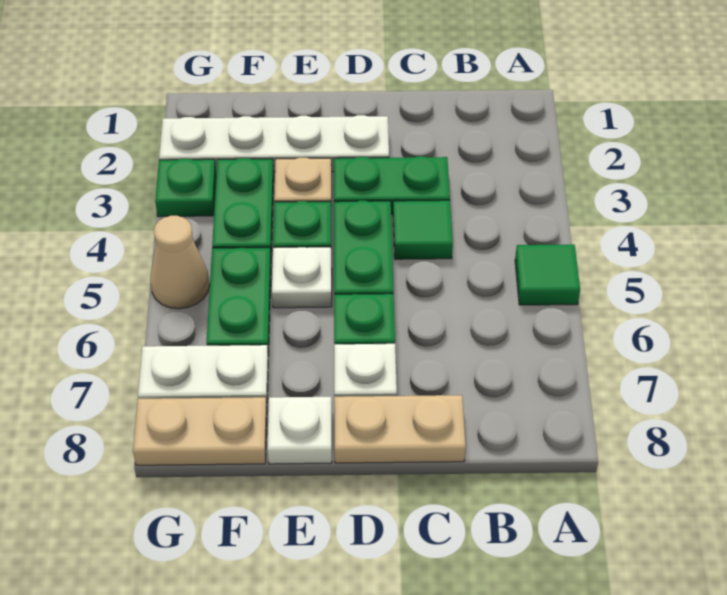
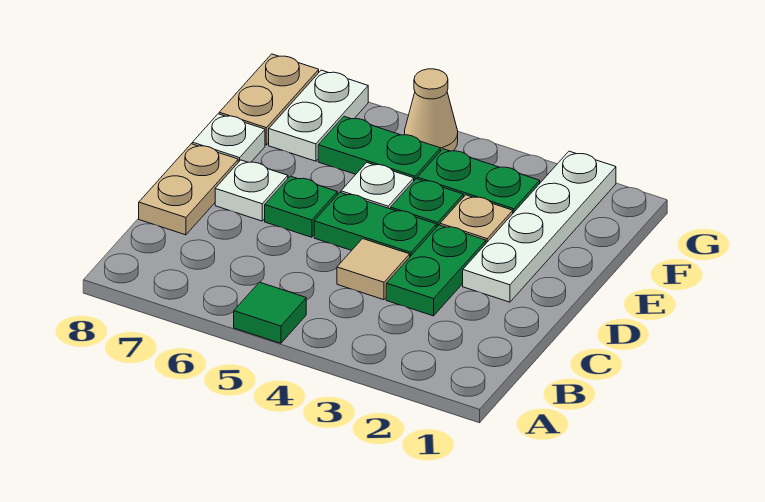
green 1x1 tile [393,200,453,259] -> tan 1x1 tile [337,239,410,300]
green 1x1 plate [155,159,216,217] -> none

